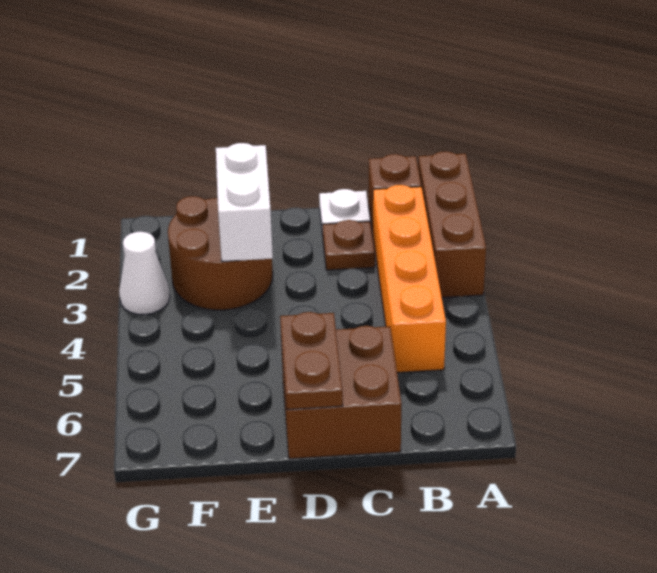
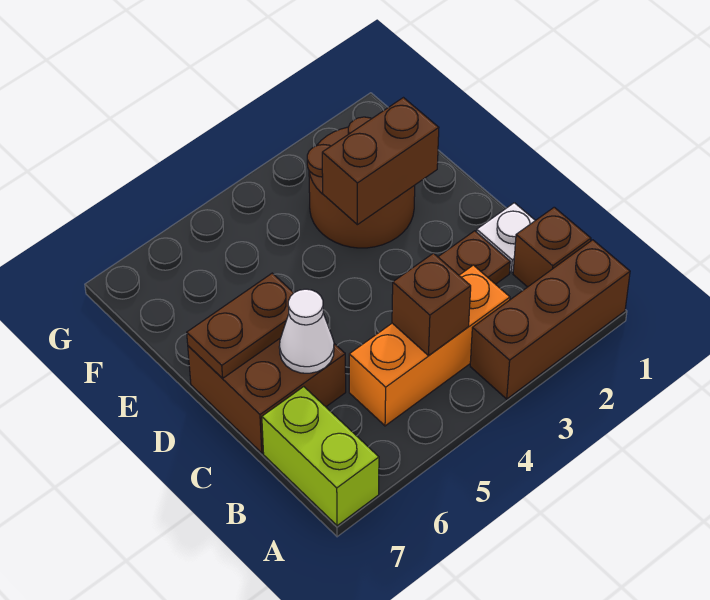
none -> lime 1x2 brick [262,387,379,526]
orange 1x4 brick [373,185,446,372] -> orange 1x3 brick [349,265,510,426]
none -> brown 1x1 brick [392,253,471,356]
white 1x2 brick [216,143,273,262] -> brown 1x2 brick [322,98,439,225]
white 1x1 cone [119,232,170,315] -> white 1x1 cone moved to [279,289,334,373]

